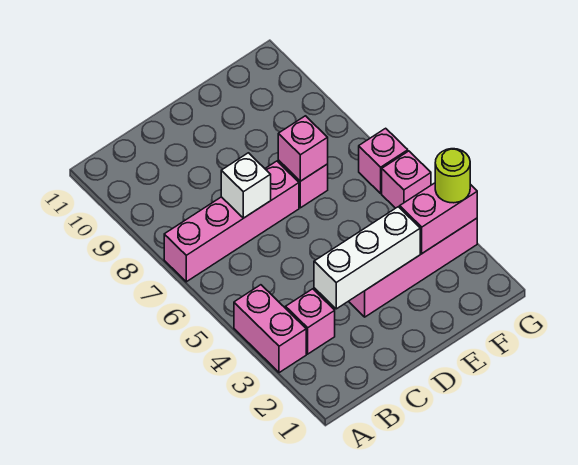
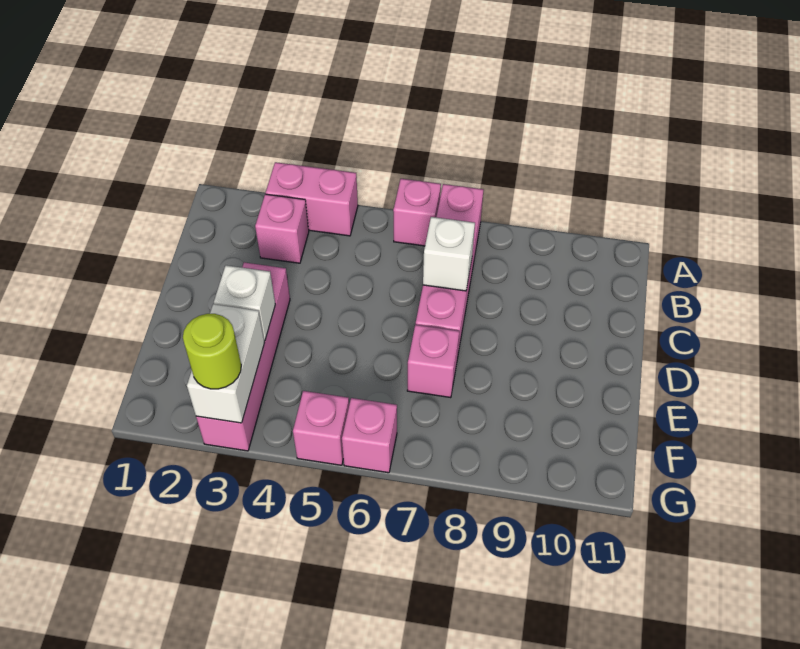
white 1x3 brick [314,207,420,309] -> white 1x1 brick [214,265,275,341]
pink 1x1 brick [278,116,328,181] -> pink 1x1 brick moved to [393,179,441,246]
pink 1x2 brick [400,183,477,253] -> white 1x2 brick [187,304,265,423]

